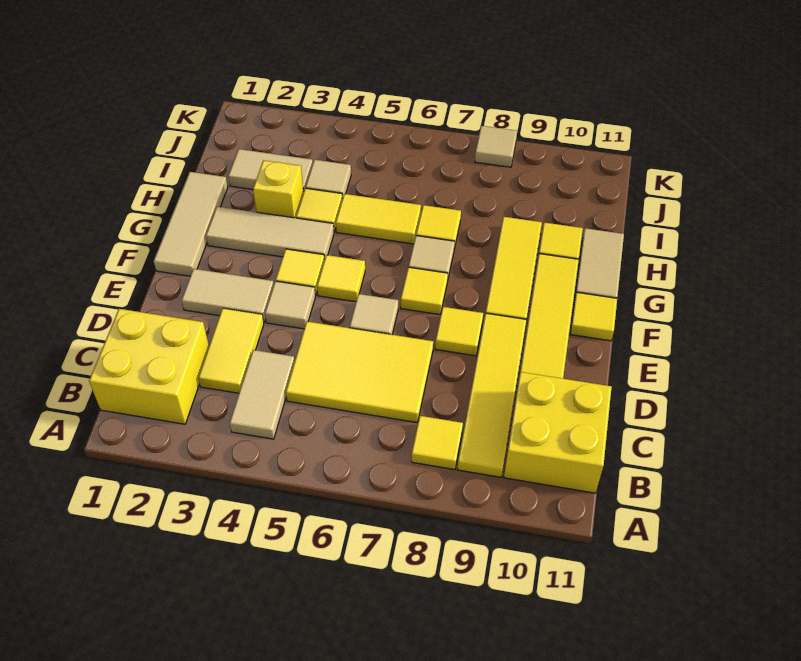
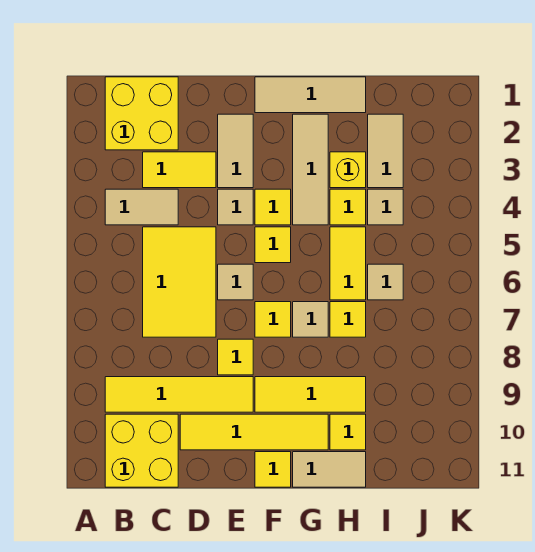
yellow 1x1 tile [412,416,463,470] -> none
tan 1x1 tile [475,126,517,167] -> tan 1x1 tile moved to [368,264,403,300]

